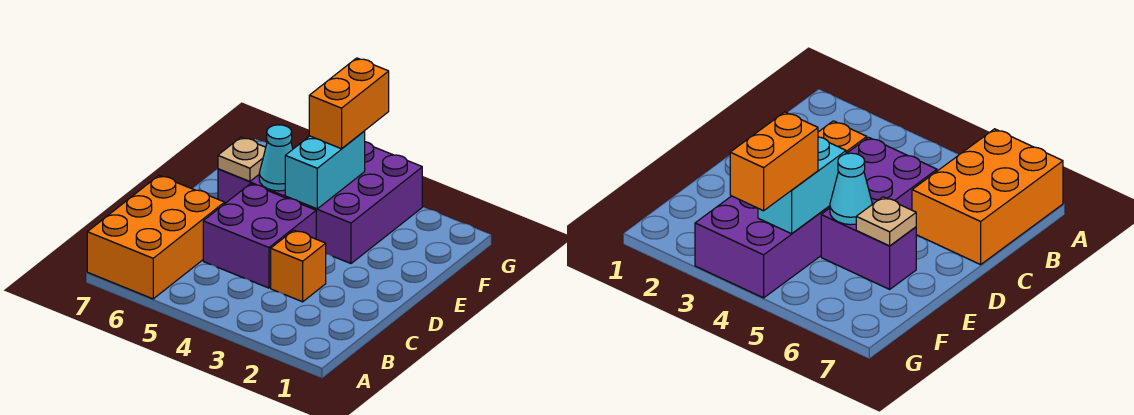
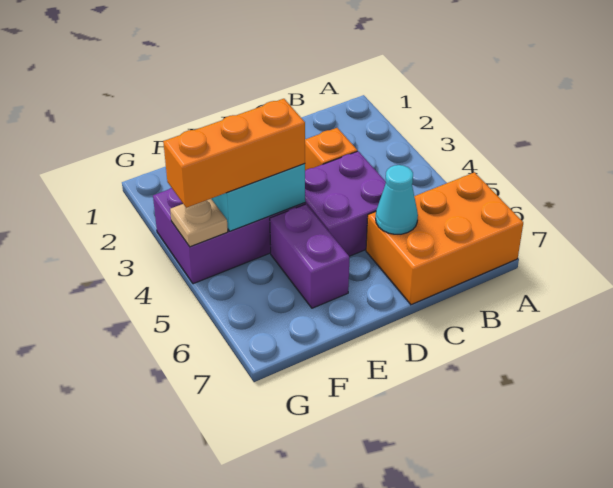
cyan 1x1 cone [259,125,293,191] -> cyan 1x1 cone moved to [376,165,418,234]
tan 1x1 plate [218,137,266,181] -> tan 1x1 plate moved to [170,199,228,247]
orange 1x2 brick [309,58,389,149] -> orange 1x3 brick [163,99,305,208]

